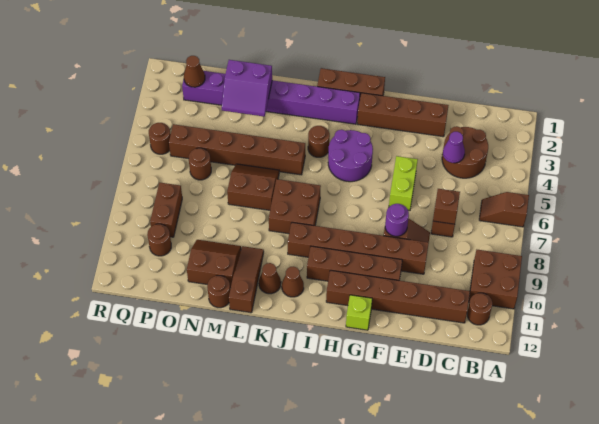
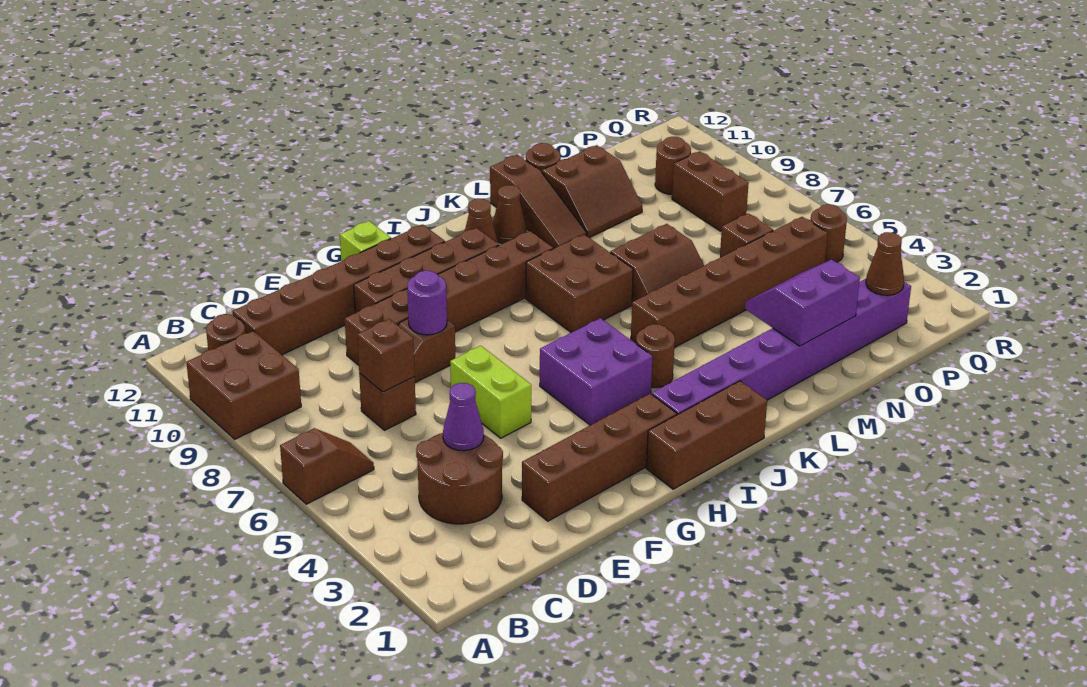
purple 2x2 round brick [328,130,373,182] -> purple 2x2 brick [540,318,652,425]
brown 1x1 round brick [189,148,211,180] -> brown 1x1 brick [720,213,773,258]

